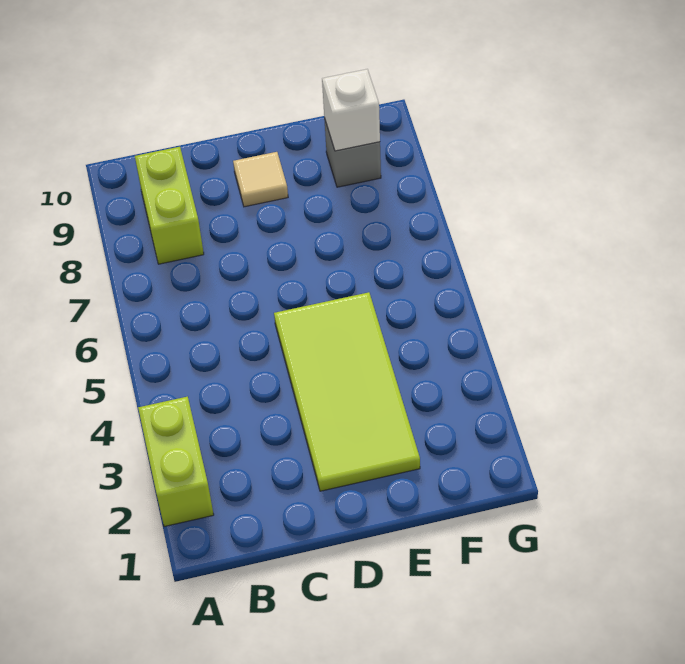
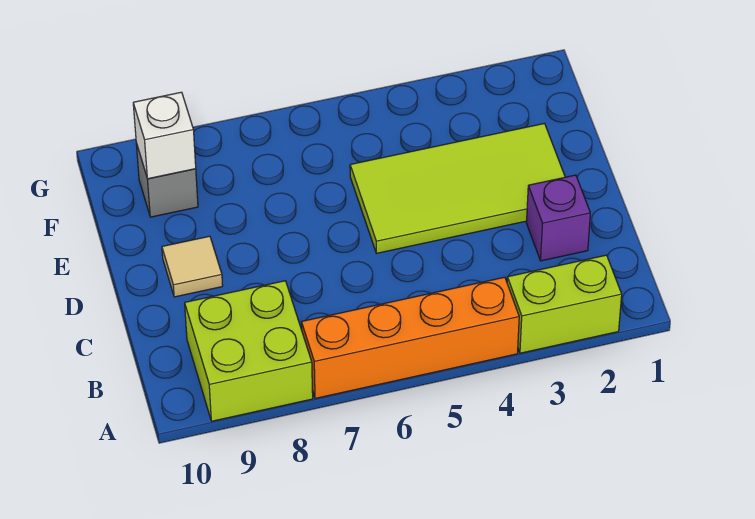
none -> orange 1x4 brick [301,277,519,398]
lime 1x2 brick [135,147,204,264] -> lime 2x2 brick [185,281,313,421]
none -> purple 1x1 brick [527,175,590,261]

